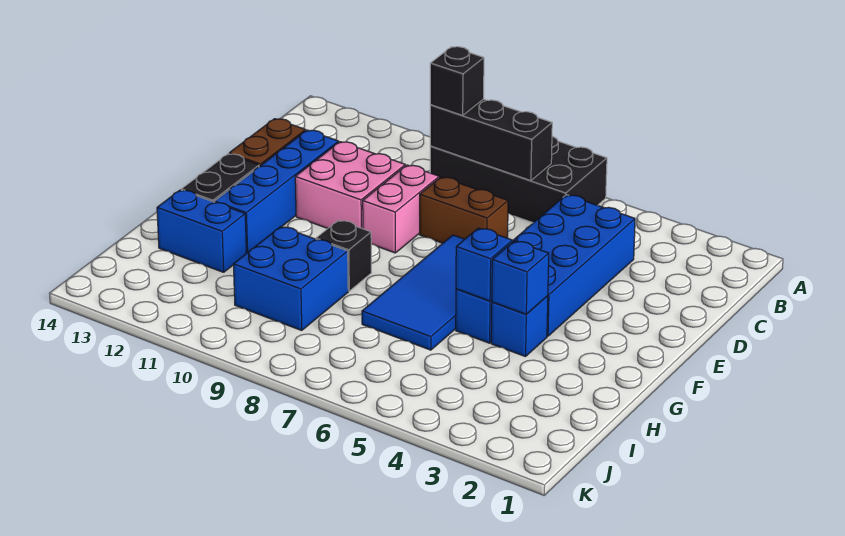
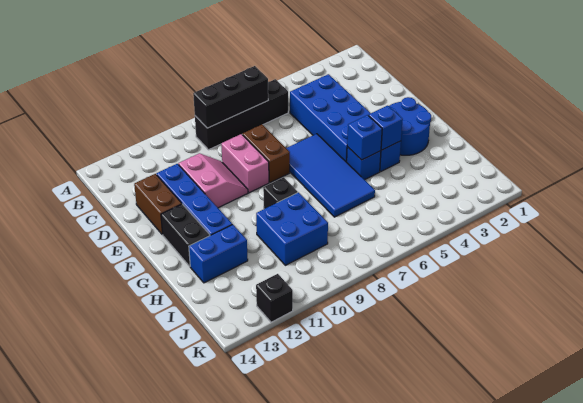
black 2x4 brick [430,136,607,223] -> black 1x4 brick [195,79,288,150]
black 1x1 brick [430,47,484,115] -> black 1x1 brick moved to [256,274,293,322]
brown 1x2 brick [420,177,508,243] -> brown 1x2 brick turned to [242,125,290,183]
pink 2x2 brick [295,142,405,229] -> pink 2x2 slope [178,153,248,208]
none -> blue 2x2 round brick [389,97,431,155]

